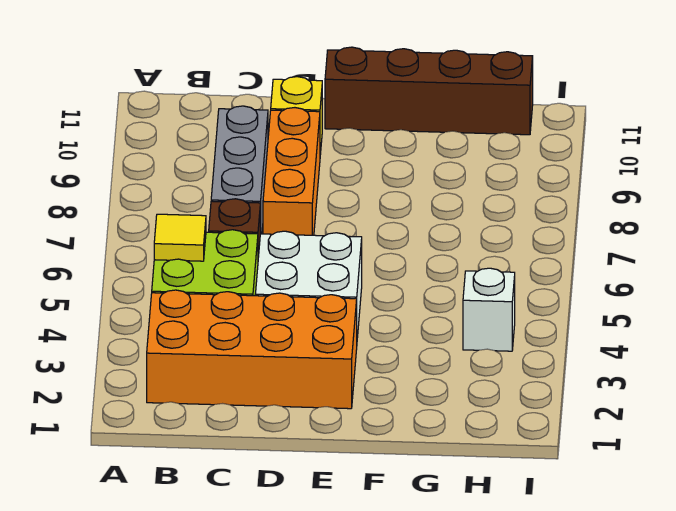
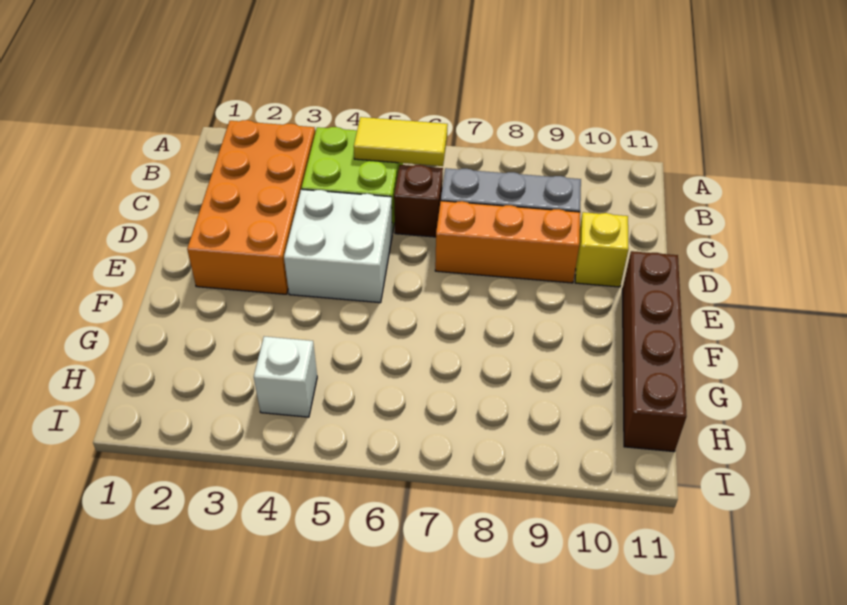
yellow 1x1 tile [154,214,206,261] -> yellow 1x2 tile [354,117,448,166]

